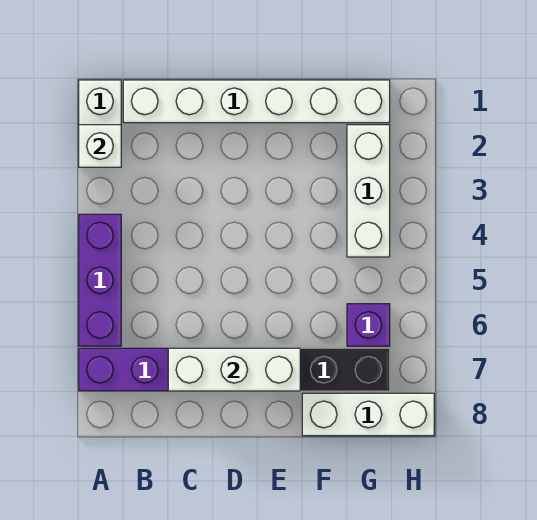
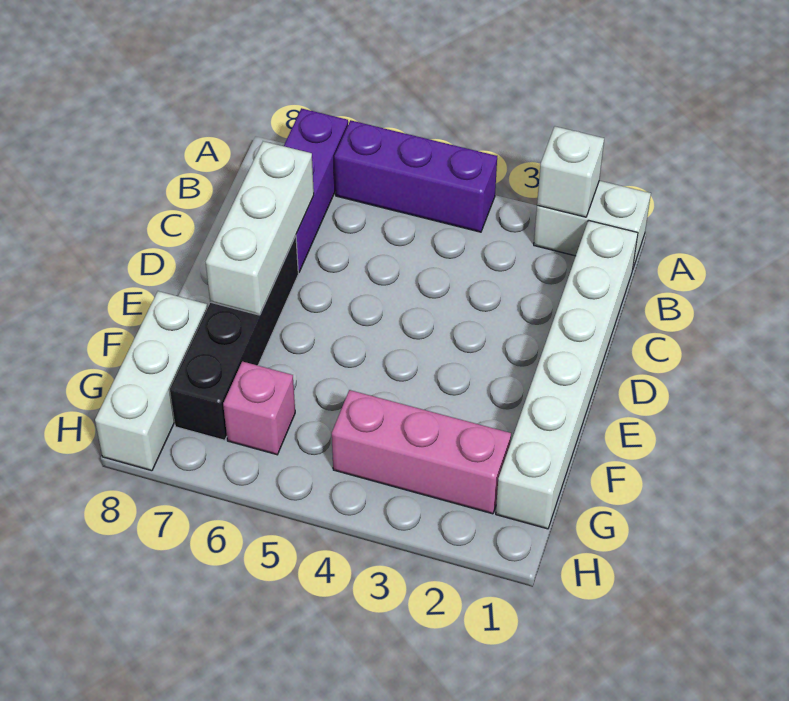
white 1x3 brick [347,125,390,257] -> pink 1x3 brick [332,390,511,514]
purple 1x1 brick [347,304,390,346] -> pink 1x1 brick [223,361,295,455]

